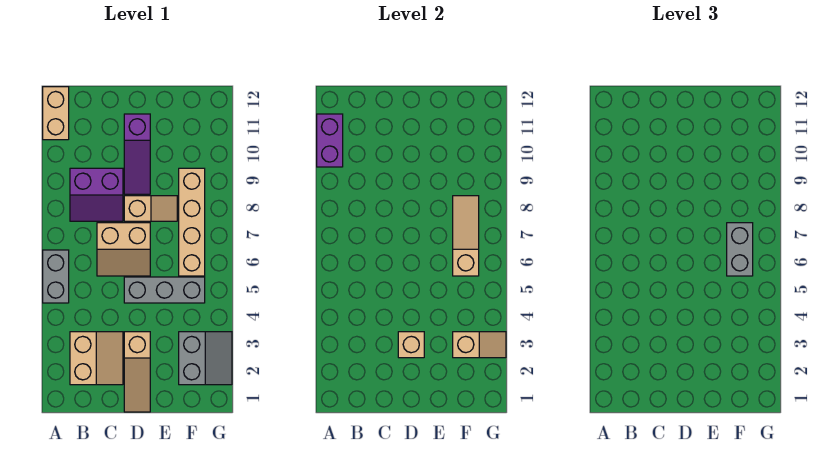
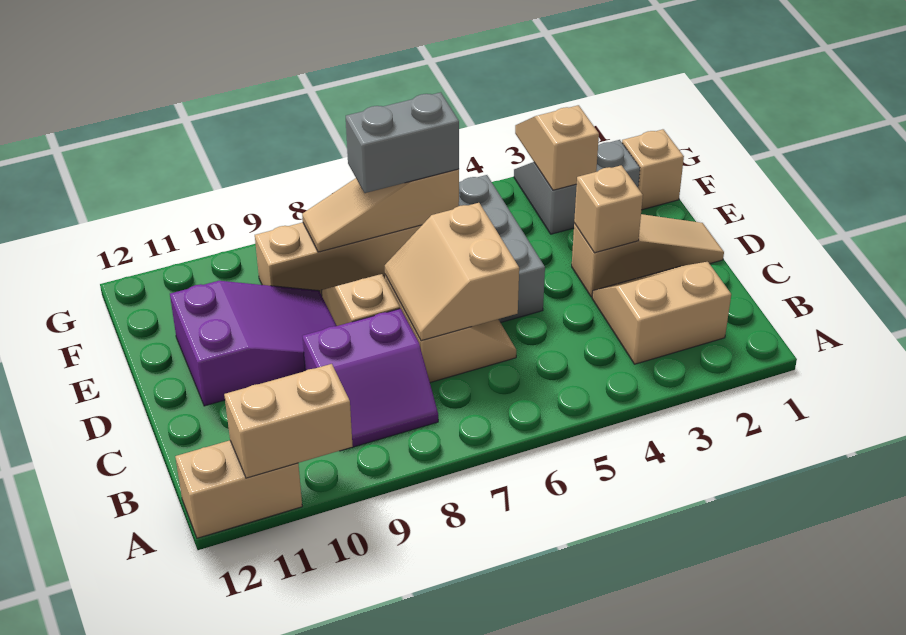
grey 1x2 brick [43,250,69,303] -> none
purple 1x2 brick [317,114,343,167] -> tan 1x2 brick [224,364,353,478]
purple 2x2 slope [70,168,123,221] -> purple 2x2 slope turned to [303,309,438,451]
none -> tan 2x2 slope [385,203,519,341]
purple 1x3 slope [124,114,150,194] -> purple 2x3 slope [170,281,336,406]
none -> tan 1x1 brick [622,129,684,210]

